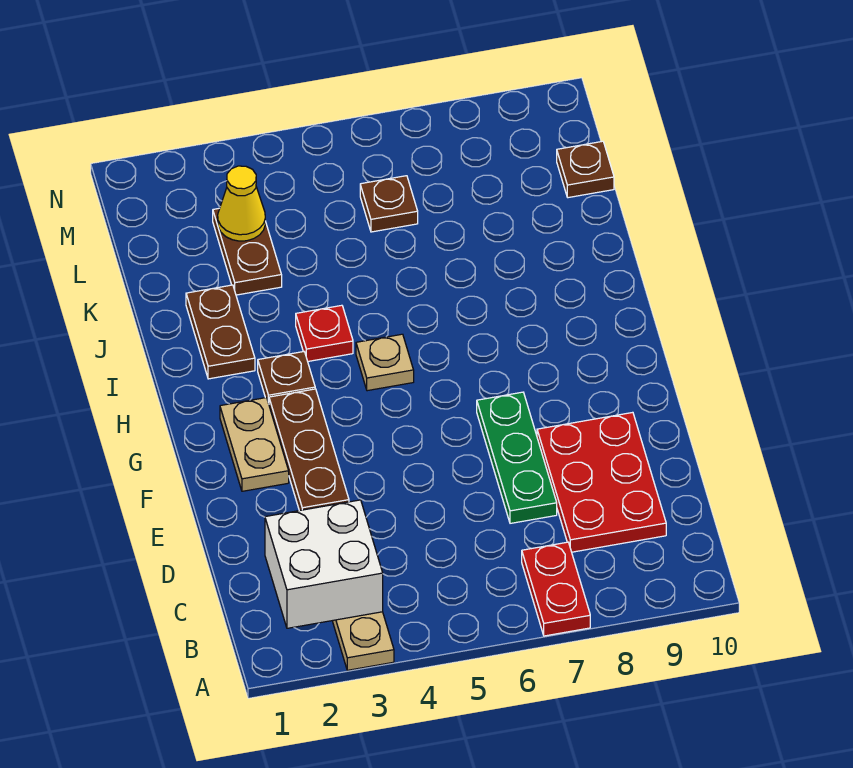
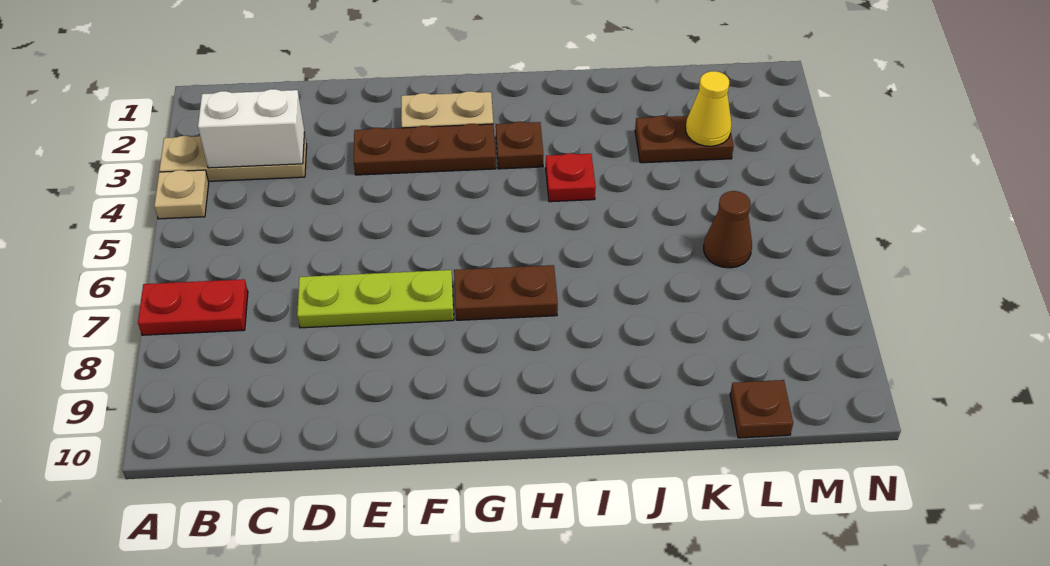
white 2x2 brick [265,500,383,628] -> white 1x2 brick [198,89,305,168]
red 2x3 plate [537,412,666,552] -> none
green 1x3 plate [477,392,557,523] -> lime 1x3 plate [297,270,454,328]
tan 1x1 plate [356,334,414,391] -> tan 1x1 plate moved to [154,170,209,219]
brown 1x2 plate [186,285,255,379] -> brown 1x2 plate moved to [454,265,558,320]
brown 1x1 plate [360,176,418,232] -> brown 1x1 cone [704,191,752,268]

